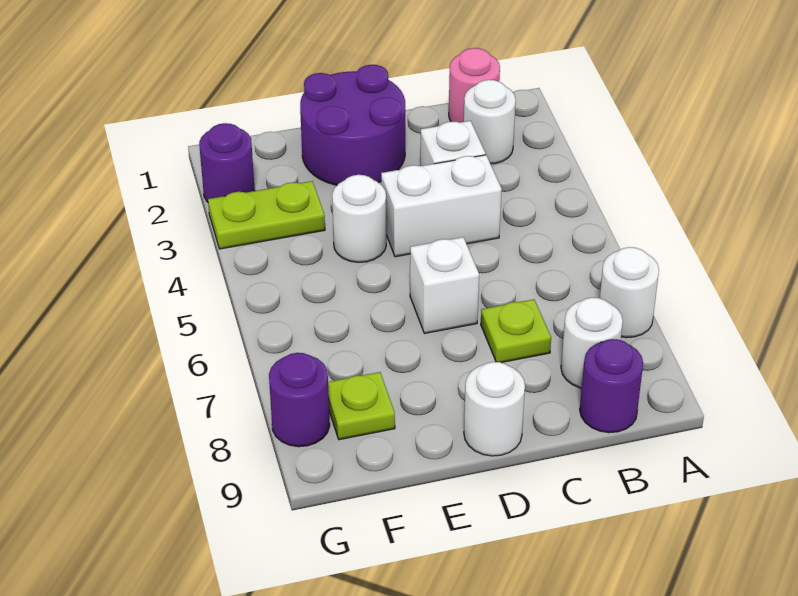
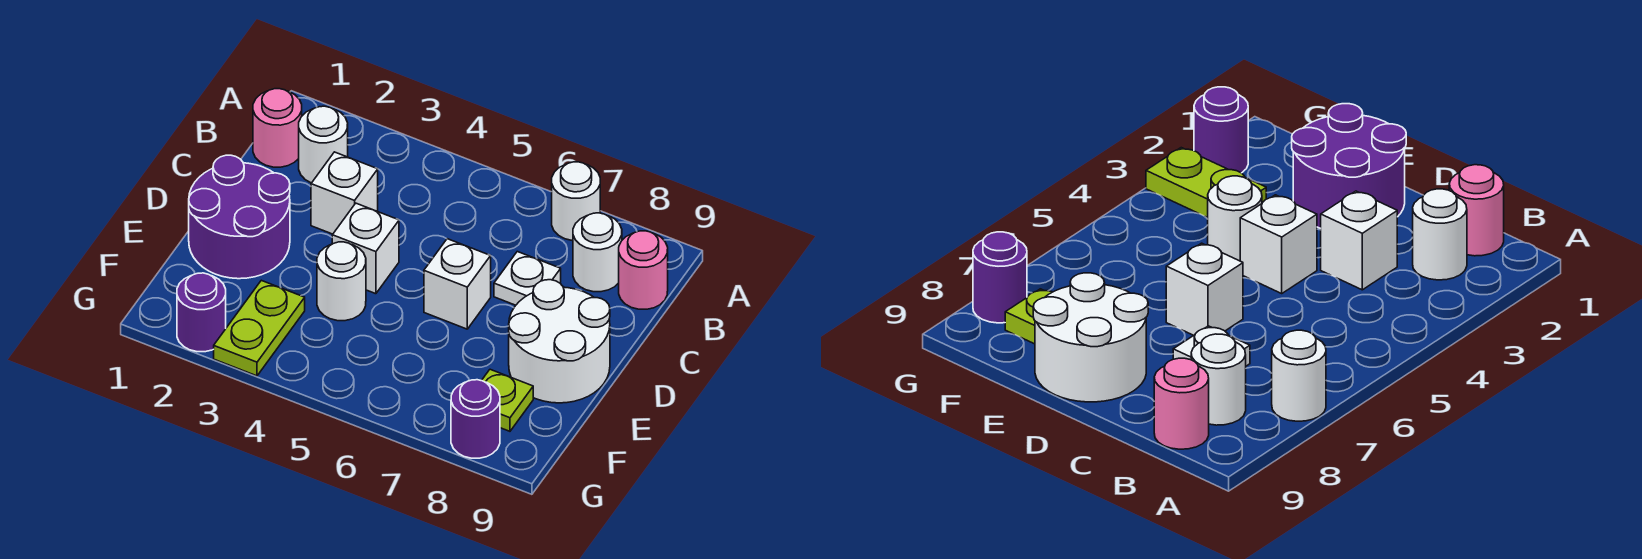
purple 1x1 round brick [580,339,643,433] -> pink 1x1 round brick [619,231,668,309]
white 1x2 brick [381,155,502,257] -> white 1x1 brick [332,203,399,294]
lime 1x1 plate [481,299,551,363] -> white 1x1 plate [494,252,561,305]
white 1x1 round brick [464,362,525,456] -> white 2x2 round brick [509,280,610,403]

